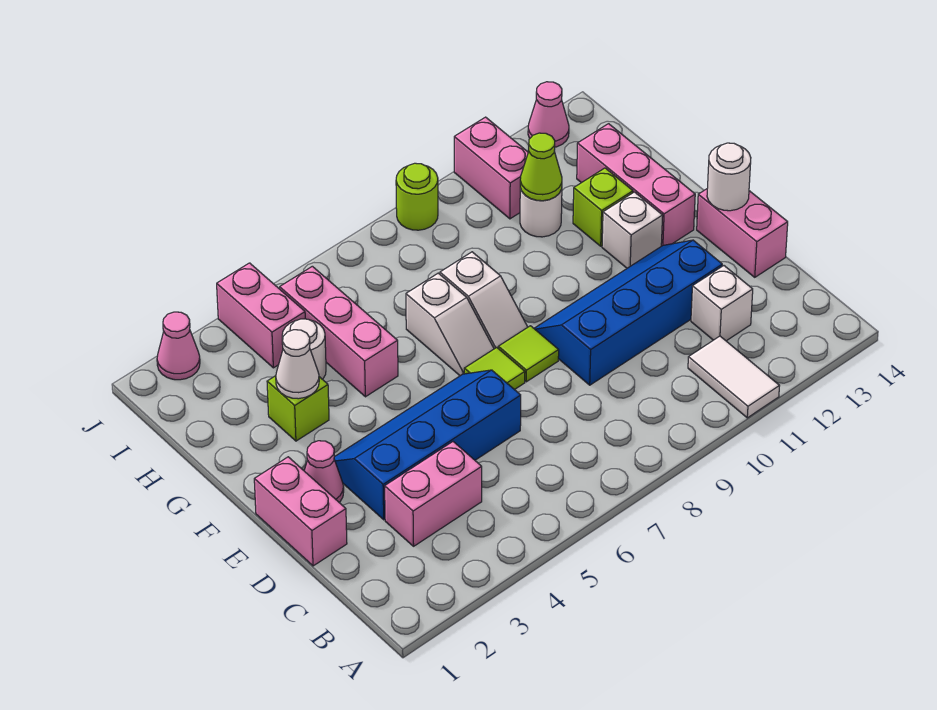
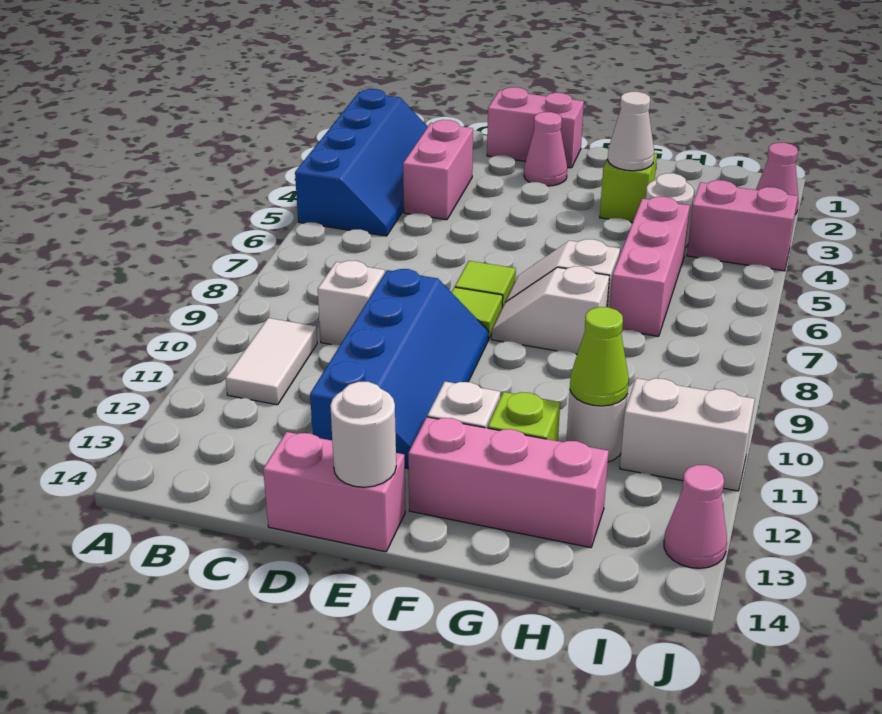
white 1x2 tile [688,336,779,418] -> white 1x2 tile turned to [226,318,317,405]
white 1x1 brick [691,266,753,341] -> white 1x1 brick moved to [318,261,385,345]
blue 2x4 slope [334,370,521,520] -> blue 2x4 slope moved to [295,89,427,236]
pink 1x3 brick [280,266,398,397] -> pink 1x3 brick turned to [610,197,690,336]
pink 1x2 brick [454,117,528,219] -> white 1x2 brick [620,378,755,491]
lime 1x1 round brick [396,163,438,230] -> none

